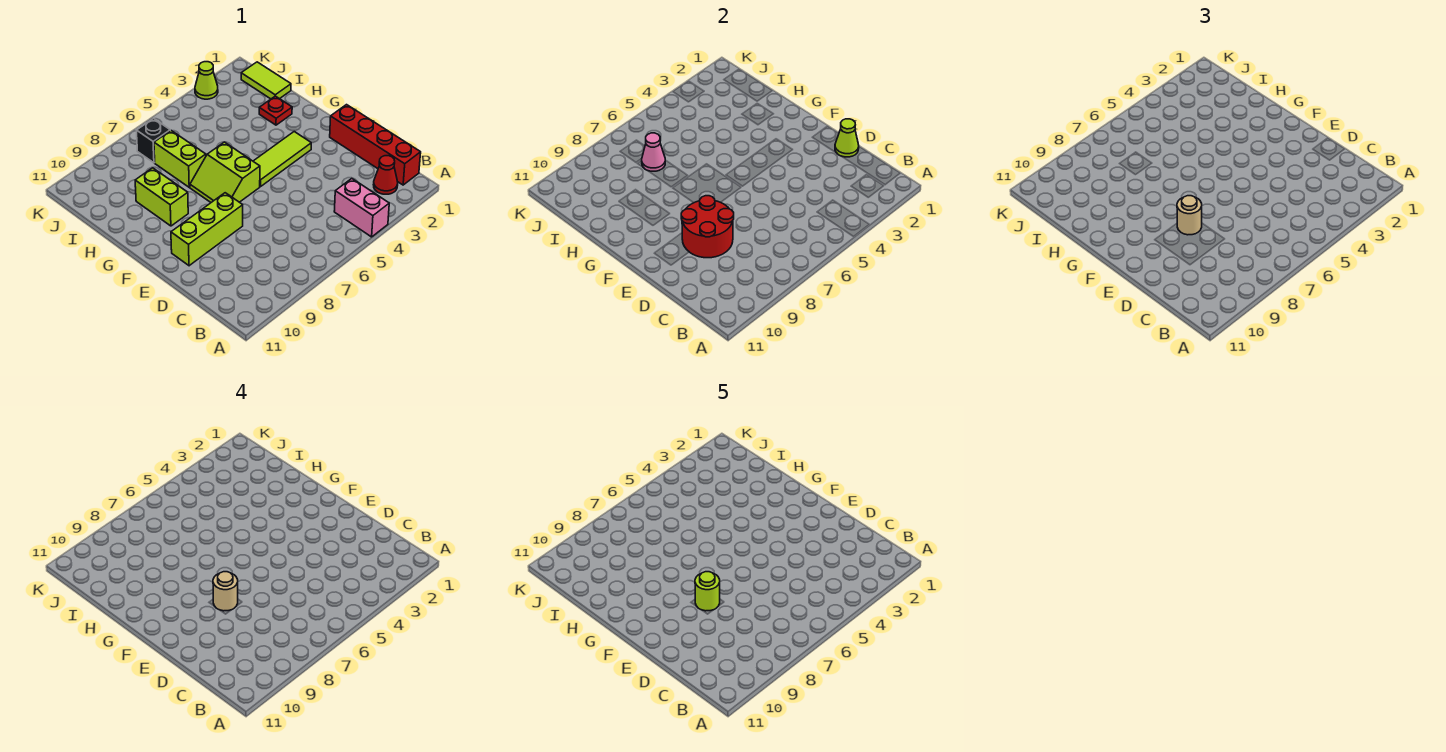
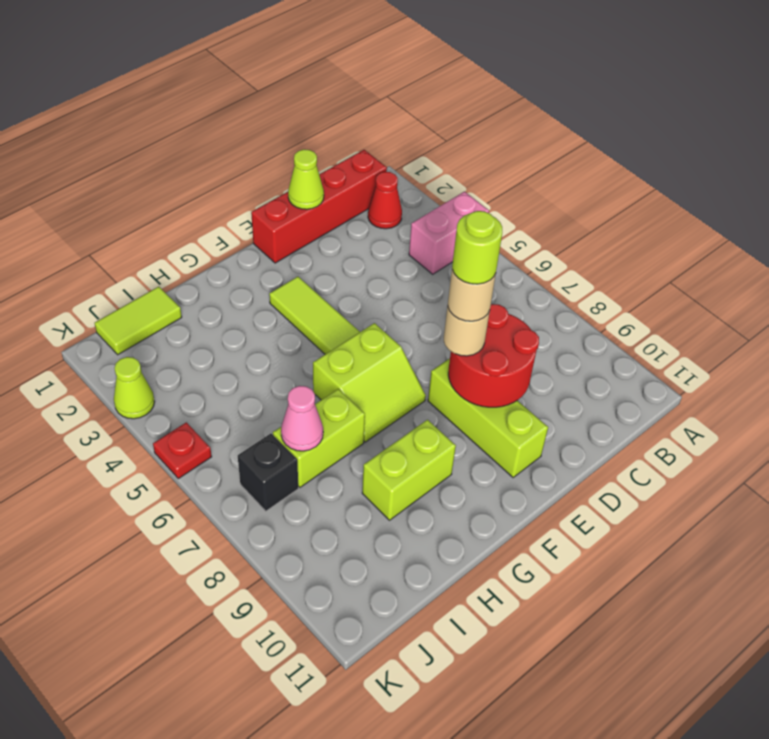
red 1x1 plate [259,96,292,125] -> red 1x1 plate moved to [153,422,212,479]

